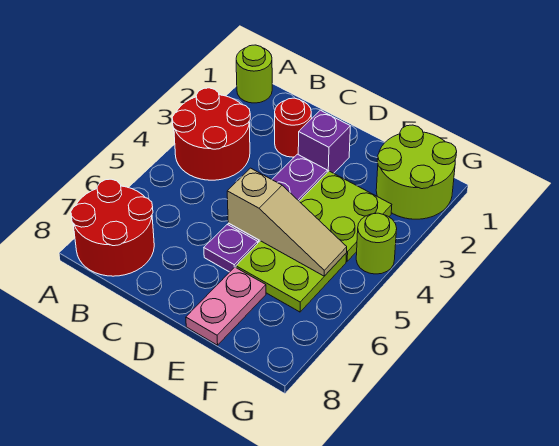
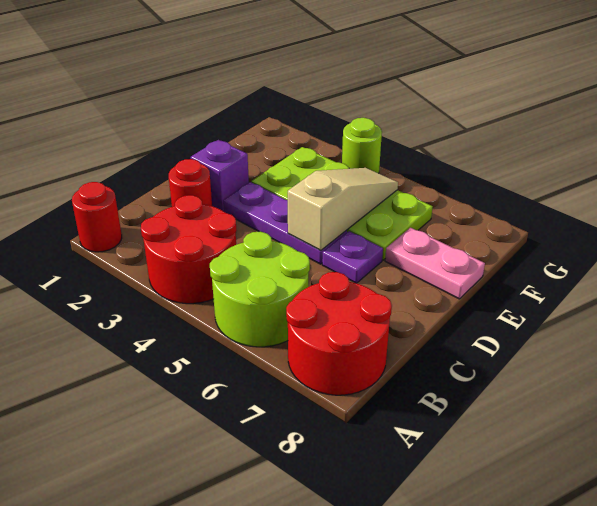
lime 1x1 round brick [236,45,272,103] -> red 1x1 round brick [72,182,122,252]
lime 2x2 round brick [376,125,457,219] -> lime 2x2 round brick moved to [210,232,310,347]

